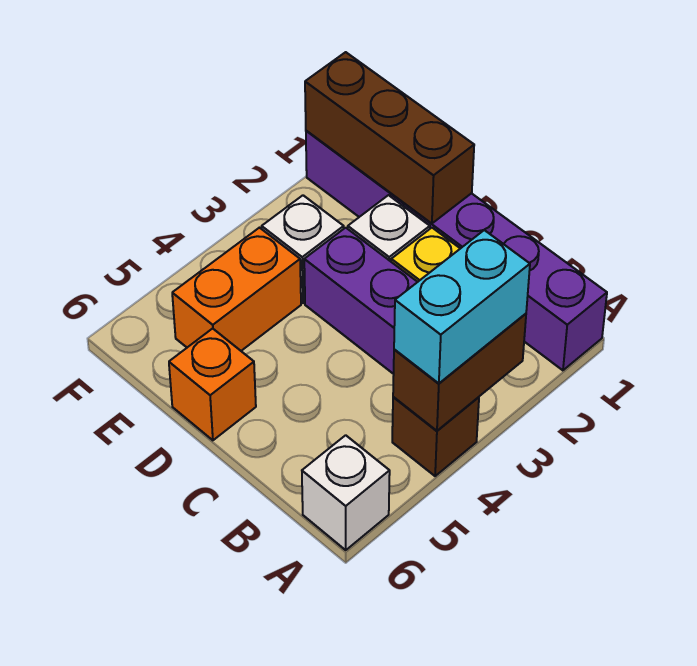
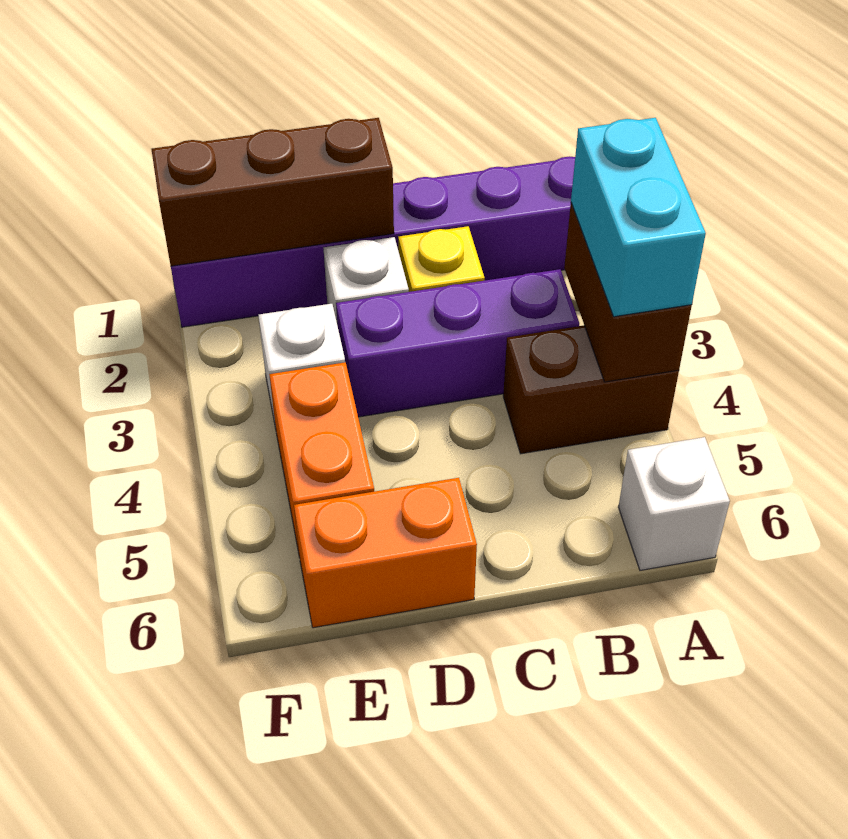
brown 1x1 brick [392,397,479,476] -> brown 1x2 brick [503,325,679,454]
orange 1x1 brick [169,328,256,440] -> orange 1x2 brick [294,478,477,628]

